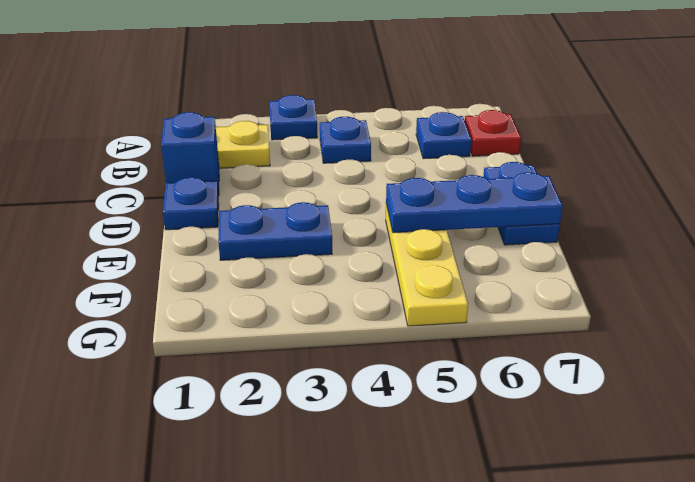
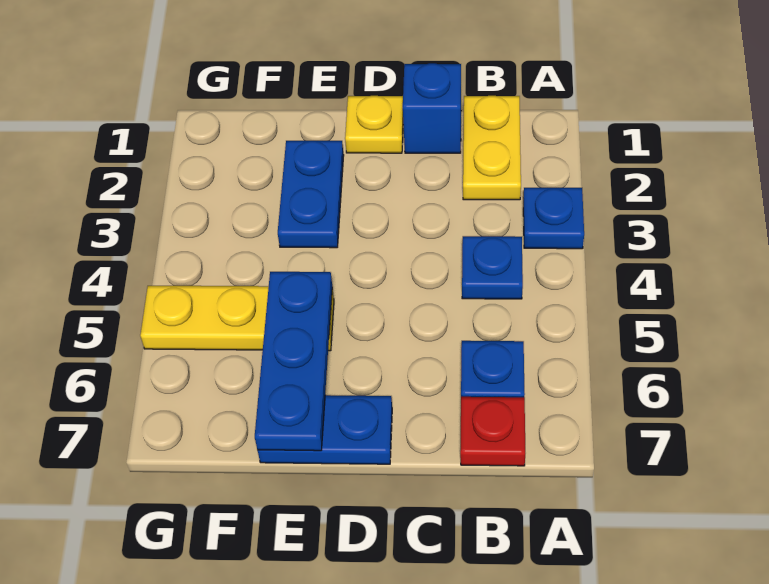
blue 1x1 plate [163,177,219,230] -> yellow 1x1 plate [345,96,403,153]

